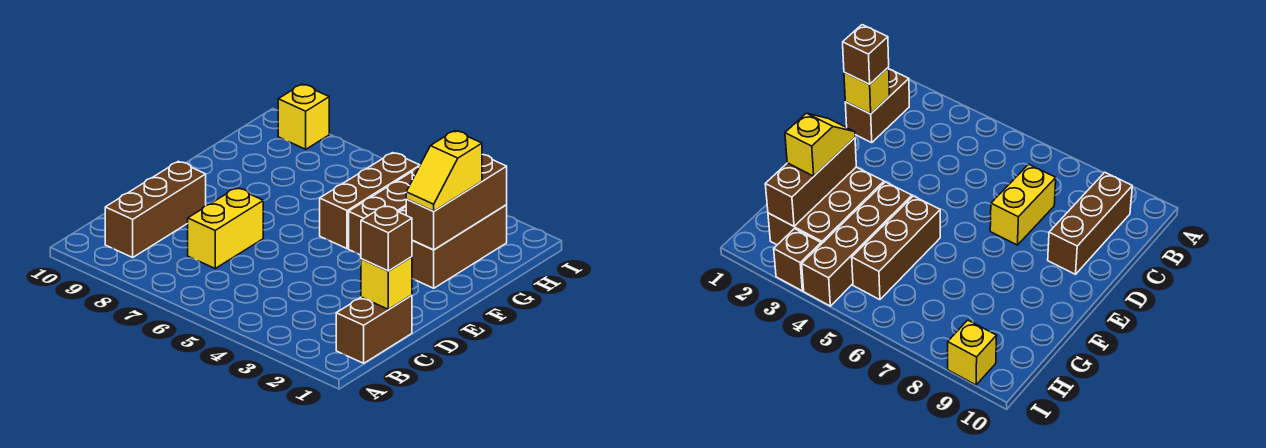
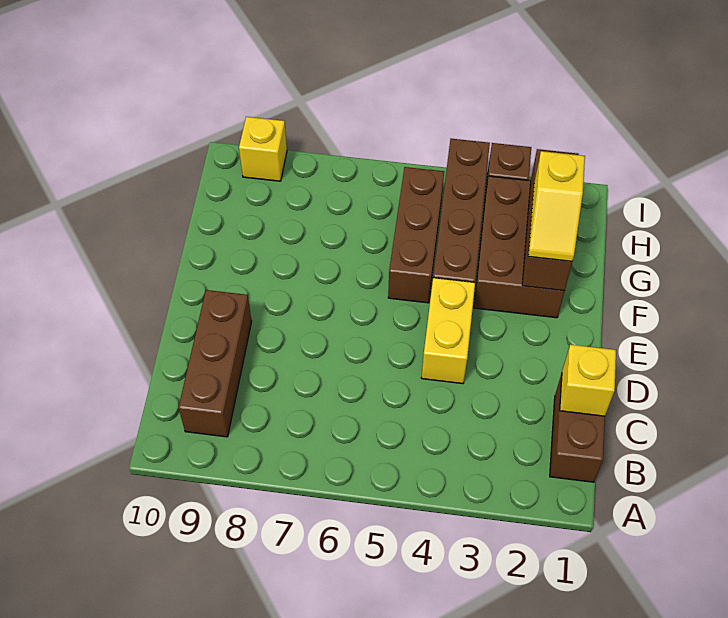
brown 1x1 brick [361,206,412,271] -> none
yellow 1x2 brick [188,188,263,268] -> yellow 1x2 brick moved to [421,278,475,384]

